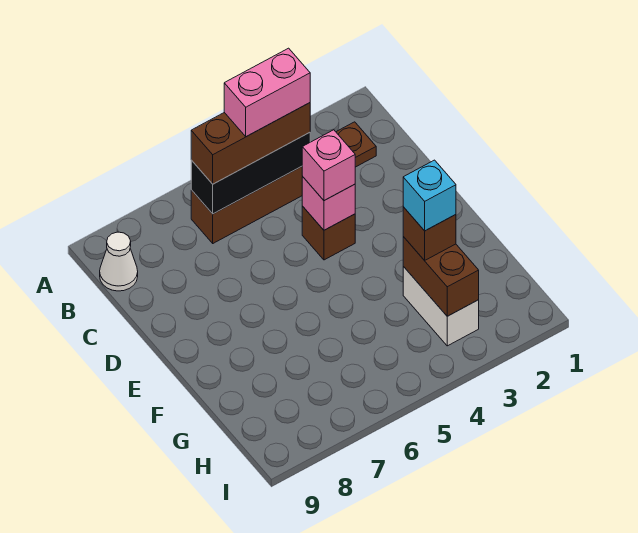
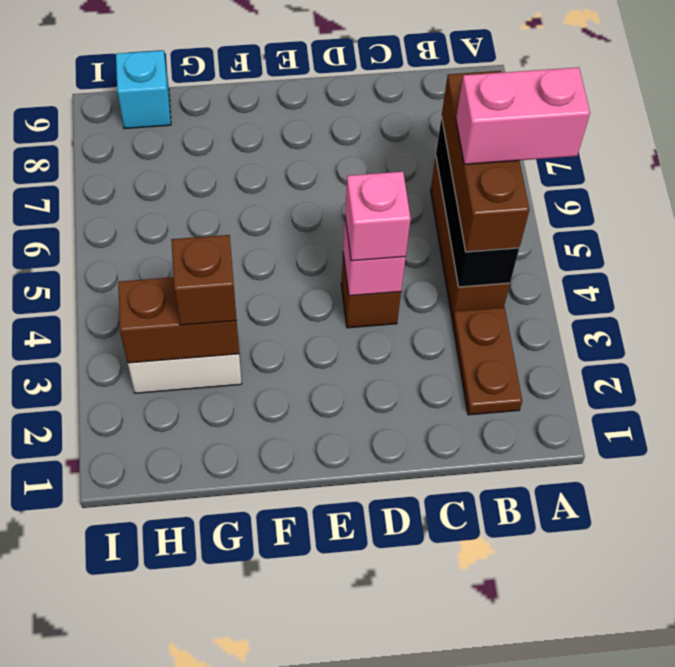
pink 1x2 brick [224,48,310,137] -> pink 1x2 brick turned to [456,67,590,164]
white 1x1 cone [100,232,138,291] -> none
cyan 1x1 brick [403,160,456,231] -> cyan 1x1 brick moved to [116,50,171,129]

